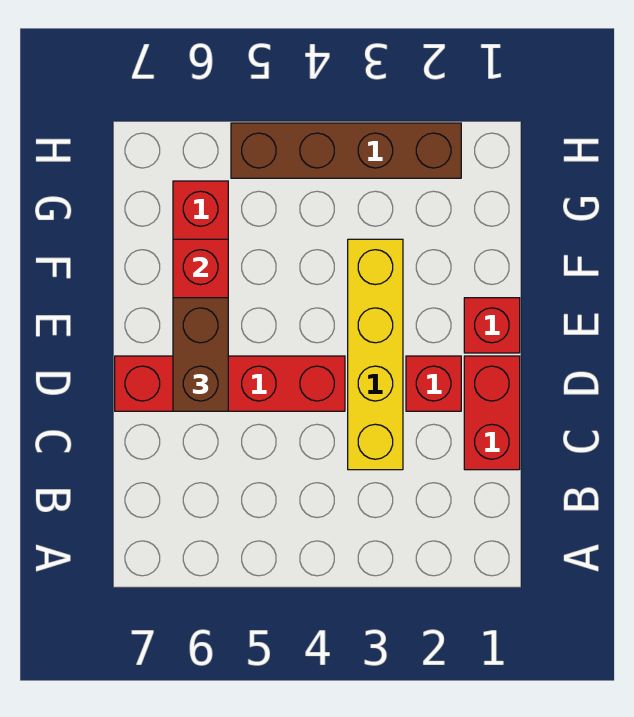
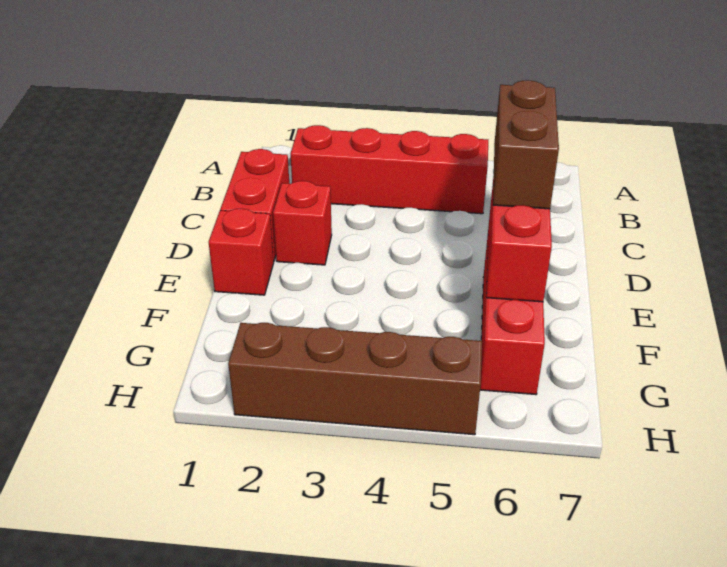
yellow 1x4 brick [348,239,403,470] -> none
red 1x4 brick [115,356,345,411] -> red 1x4 brick moved to [291,125,488,214]

